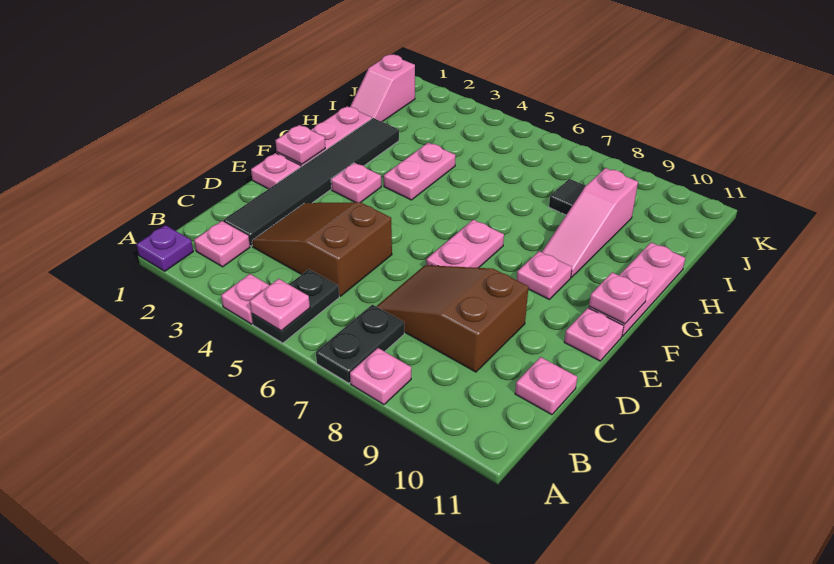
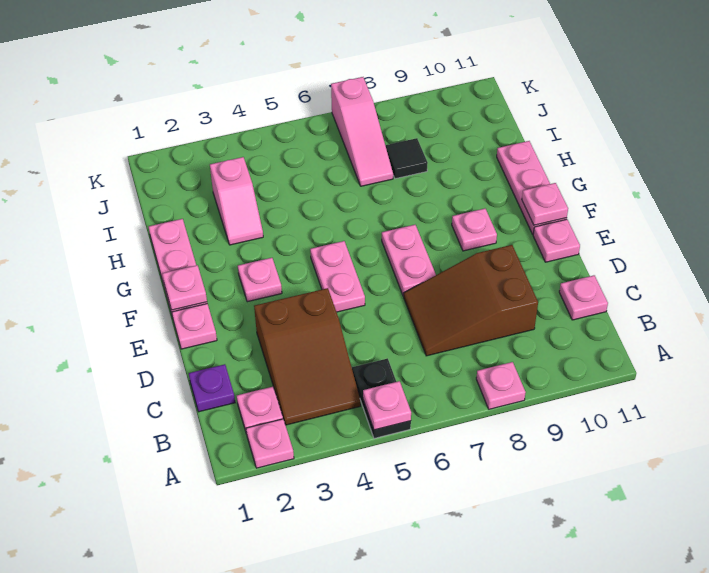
purple 1x1 plate [136,225,193,271] -> purple 1x1 plate moved to [189,364,235,412]
pink 1x1 plate [221,274,269,324] -> pink 1x1 plate moved to [246,419,294,468]
black 1x2 plate [316,305,404,383] -> none
black 1x6 tile [223,118,399,246] -> none
brown 2x3 slope [252,202,392,296] -> brown 2x3 slope turned to [254,288,361,425]
pink 1x2 plate [384,143,455,200] -> pink 1x2 plate moved to [310,241,365,312]
pink 1x3 slope [542,168,638,277] -> pink 1x3 slope moved to [331,77,393,186]
pink 1x2 slope [350,55,415,122] -> pink 1x2 slope moved to [210,157,263,245]

